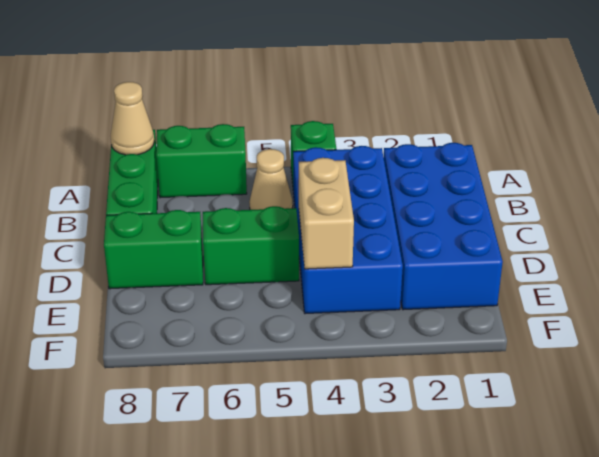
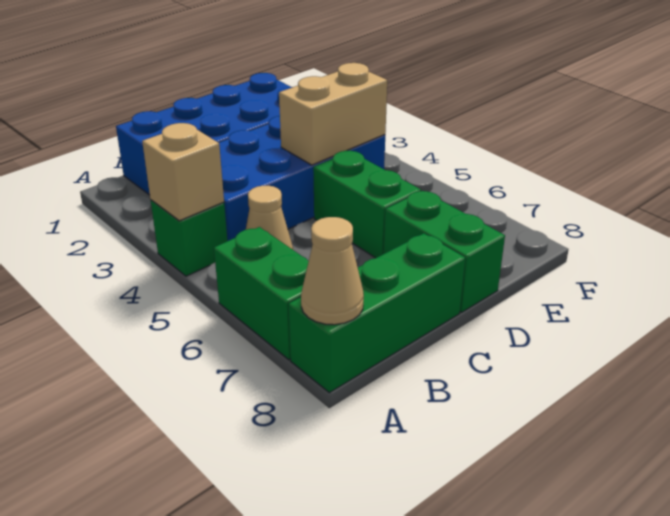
none -> tan 1x1 brick [142,123,224,221]

